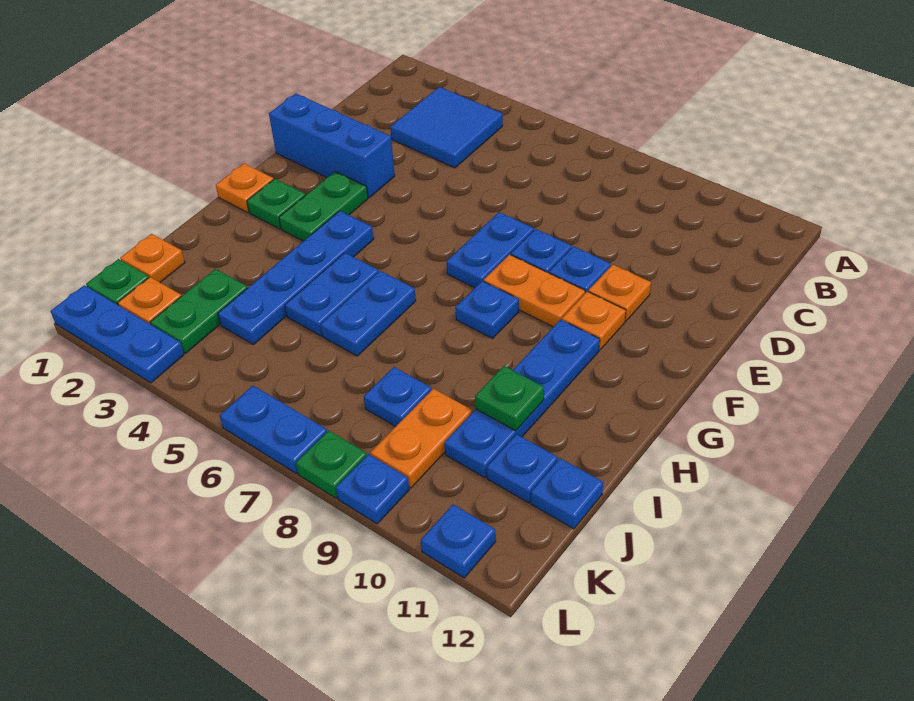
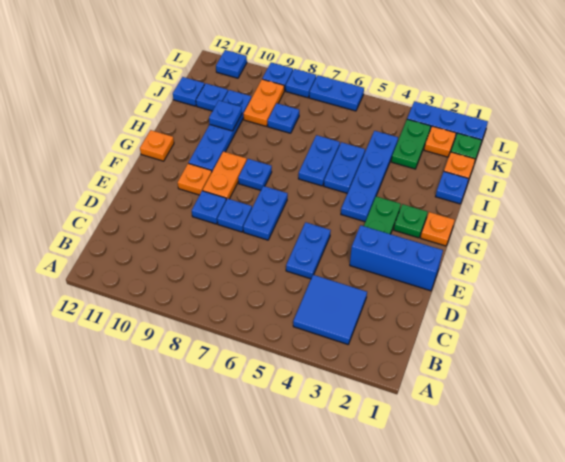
none -> blue 1x2 plate [286,222,331,279]
orange 1x1 plate [588,265,651,321] -> orange 1x1 plate moved to [140,130,174,161]
orange 1x2 plate [484,255,585,327] -> orange 1x2 plate turned to [203,151,247,200]
none -> blue 1x1 plate [435,172,469,204]
green 1x1 plate [475,366,544,431] -> blue 1x1 plate [209,101,242,131]
green 1x1 plate [296,430,367,498] -> blue 1x1 plate [286,69,316,98]

